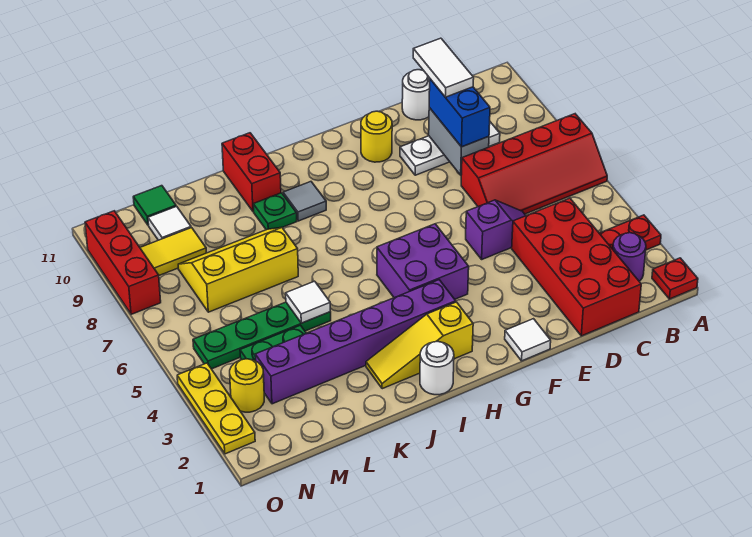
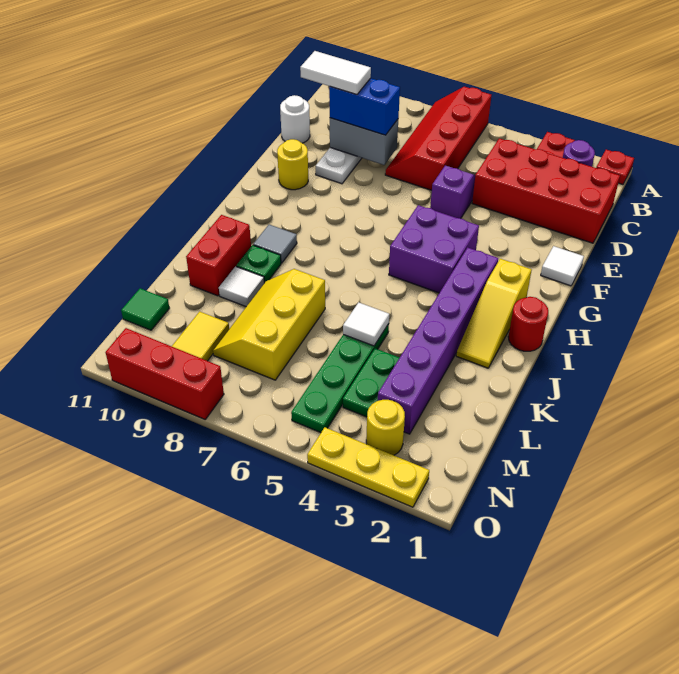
red 2x4 slope [461,114,607,214] -> red 2x4 slope turned to [385,87,491,190]
white 1x1 round brick [420,341,454,395] -> red 1x1 round brick [508,297,548,351]
red 1x2 brick [222,133,281,212] -> red 1x2 brick turned to [186,215,251,296]
white 1x1 tile [148,206,191,240] -> white 1x1 tile moved to [219,266,264,306]

